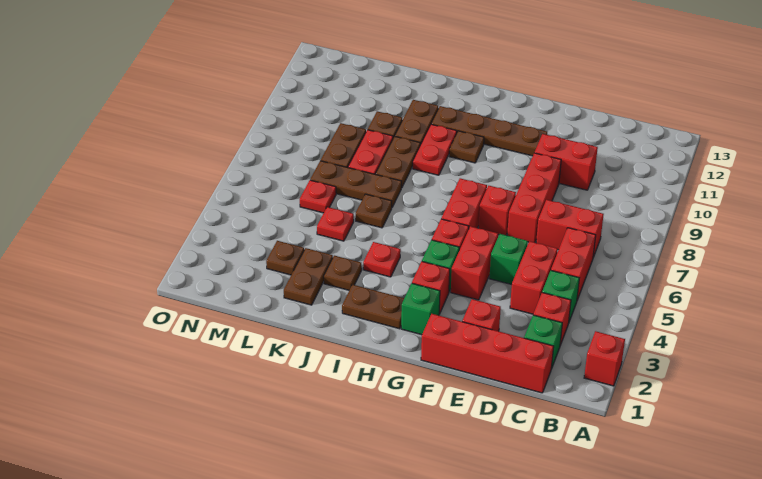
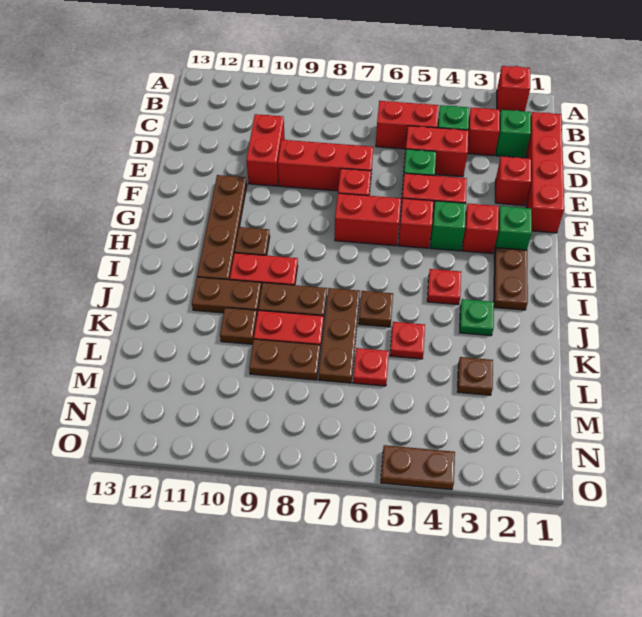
red 1x2 brick [536,200,604,257] -> none
brown 1x1 plate [324,256,362,290] -> green 1x1 plate [460,299,494,336]
brown 1x2 plate [284,248,333,305] -> brown 1x2 plate moved to [381,445,455,490]

